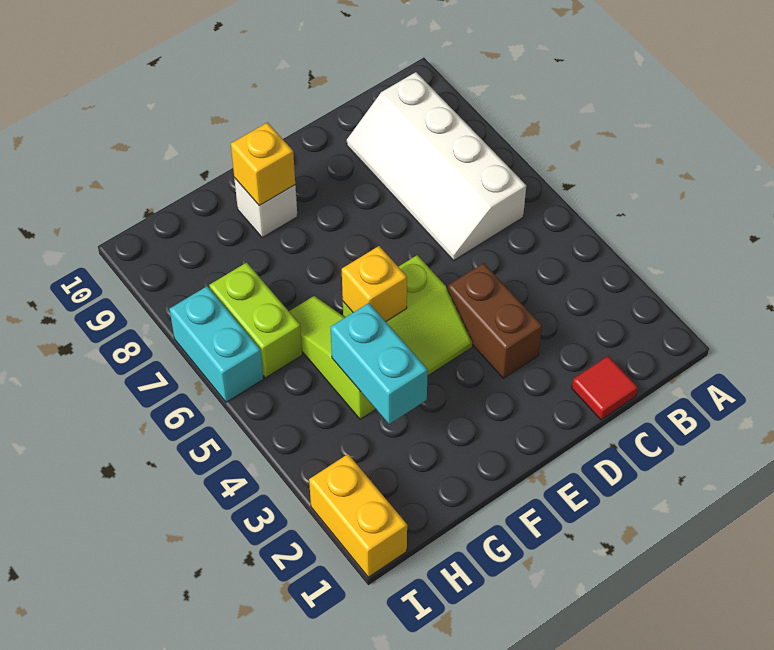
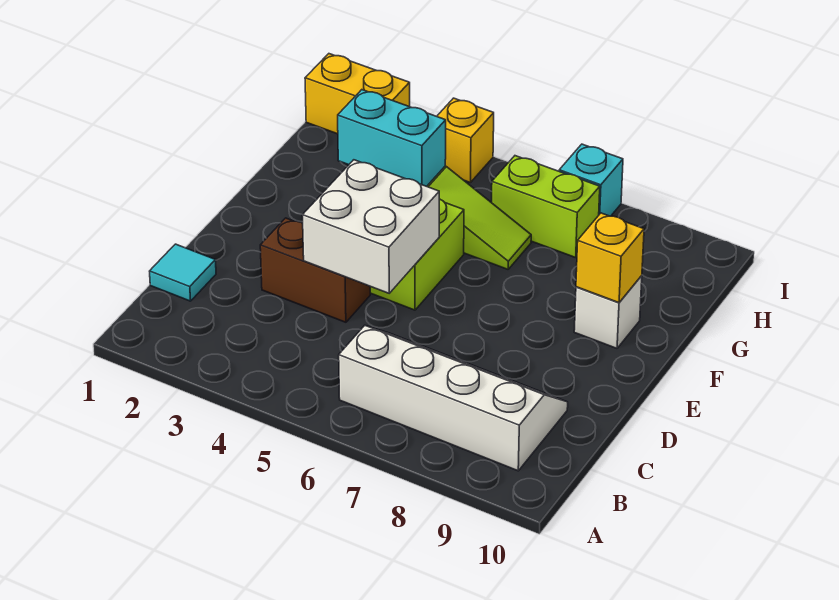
red 1x1 tile [572,356,638,420] -> cyan 1x1 tile [150,244,216,301]
none -> white 2x2 brick [302,160,439,293]
yellow 1x1 brick [342,246,407,322] -> yellow 1x1 brick moved to [437,98,494,182]
cyan 1x2 brick [169,286,264,402] -> cyan 1x1 brick [559,144,623,216]

